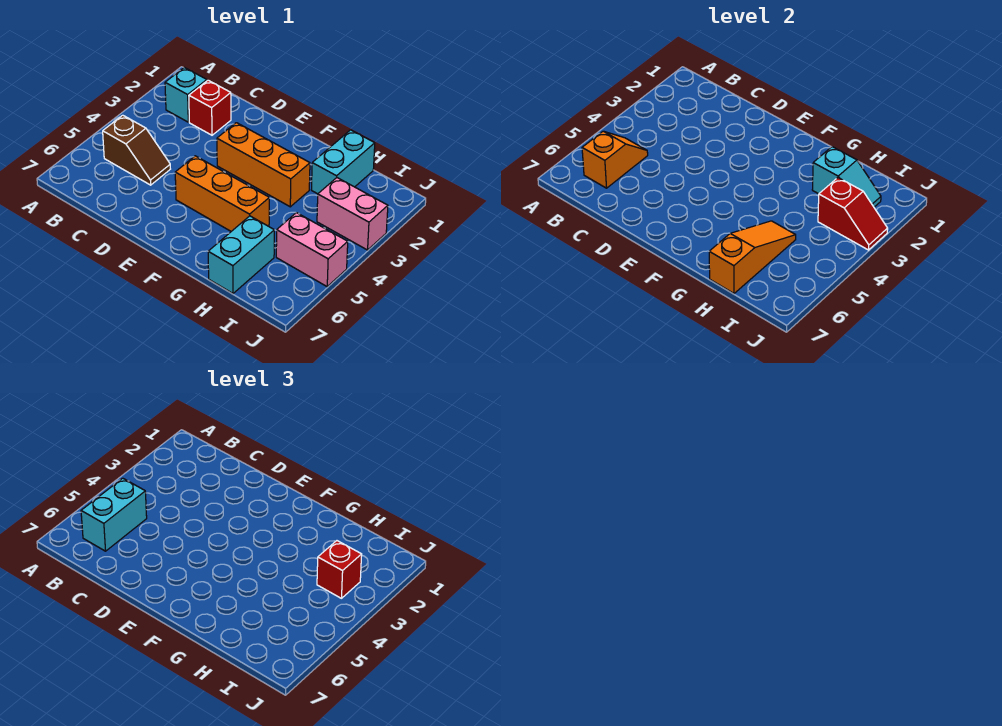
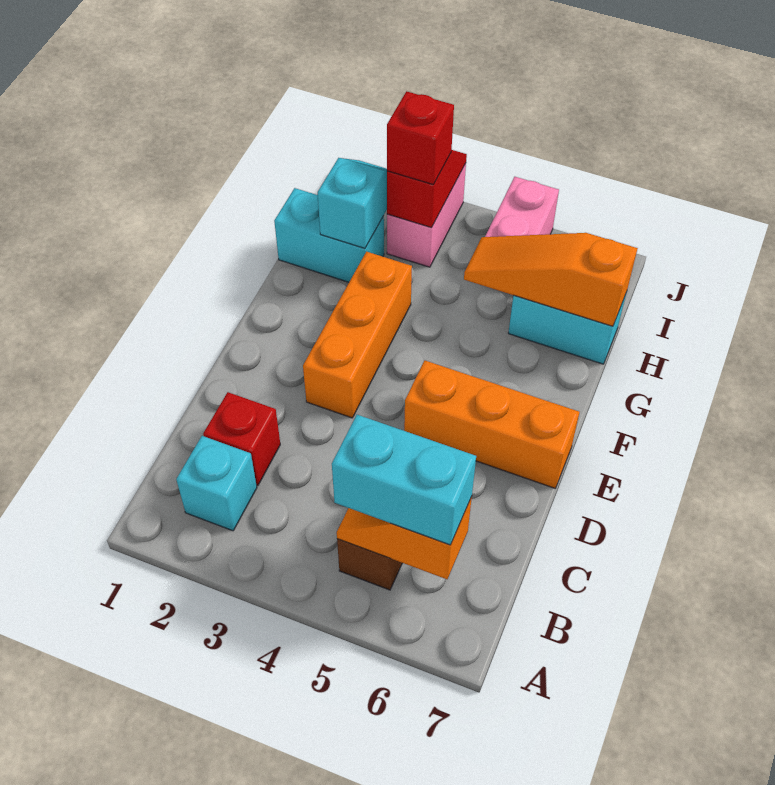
orange 1x3 brick [175,156,269,231] -> orange 1x3 brick turned to [404,361,579,488]

